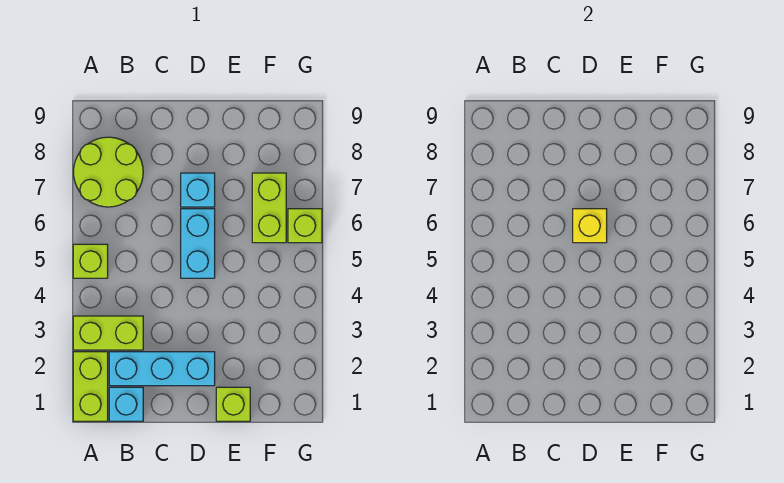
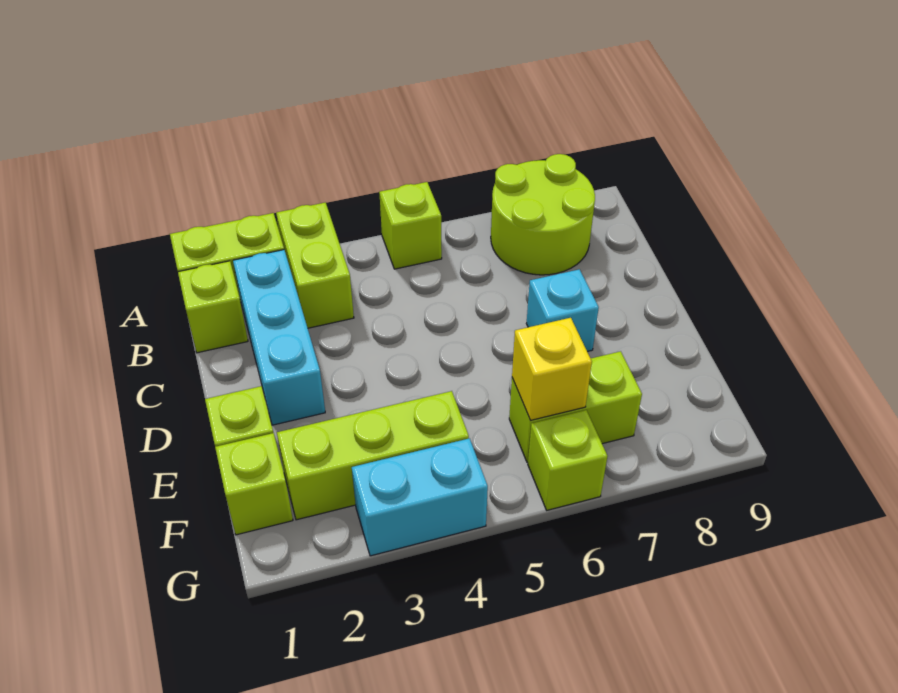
cyan 1x1 brick [109,387,143,421] -> lime 1x1 brick [178,261,248,353]
cyan 1x2 brick [181,209,215,278] -> cyan 1x2 brick moved to [352,438,488,556]
yellow 1x1 brick [573,209,607,243] -> yellow 1x1 brick moved to [512,318,592,420]
none -> lime 1x1 brick [215,433,293,535]
none -> lime 1x3 brick [277,391,469,520]

